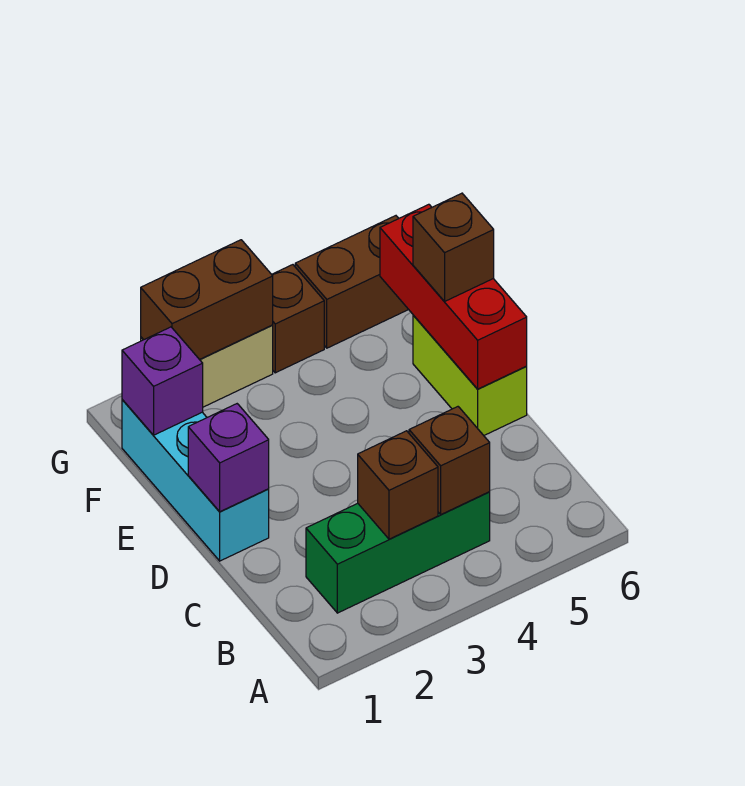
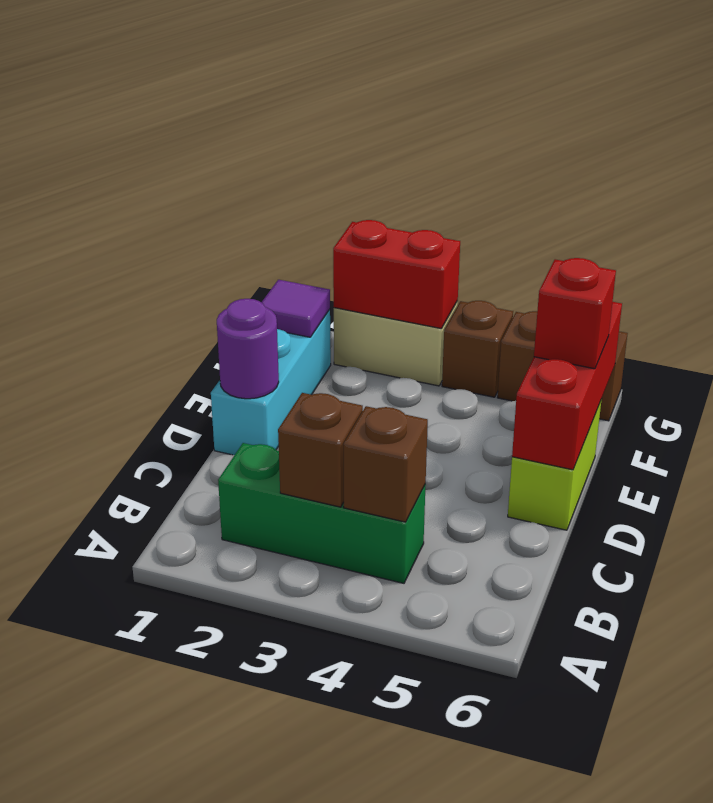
purple 1x1 brick [188,404,269,512] -> purple 1x1 round brick [217,299,279,399]
brown 1x1 brick [413,193,494,302] -> red 1x1 brick [534,258,616,369]
purple 1x1 brick [122,327,203,435] -> purple 1x1 tile [261,280,330,337]
brown 1x2 brick [141,240,273,360] -> red 1x2 brick [333,220,460,329]

